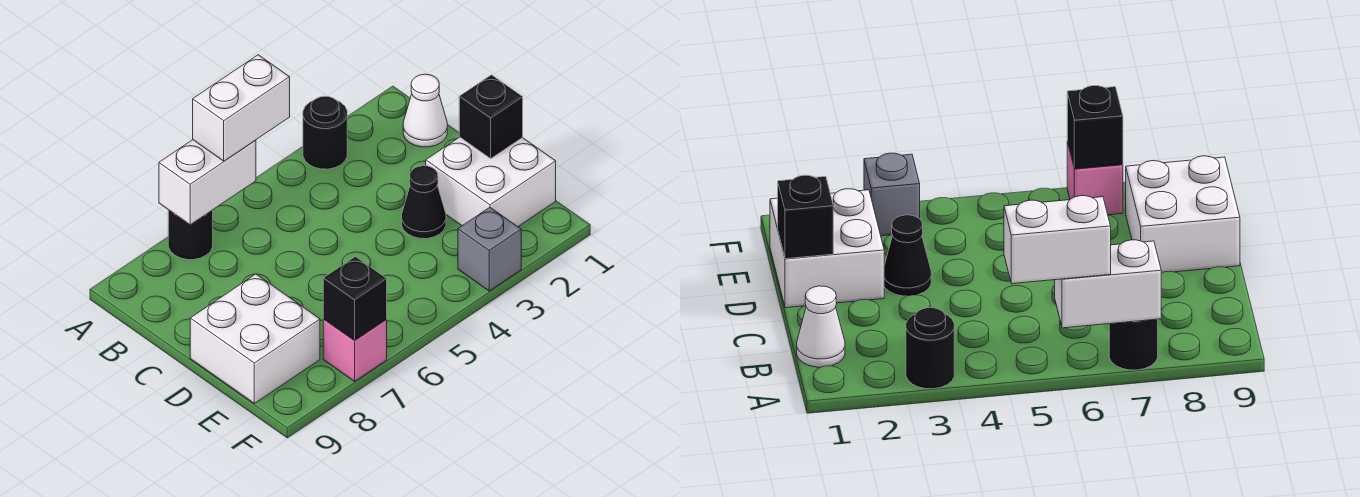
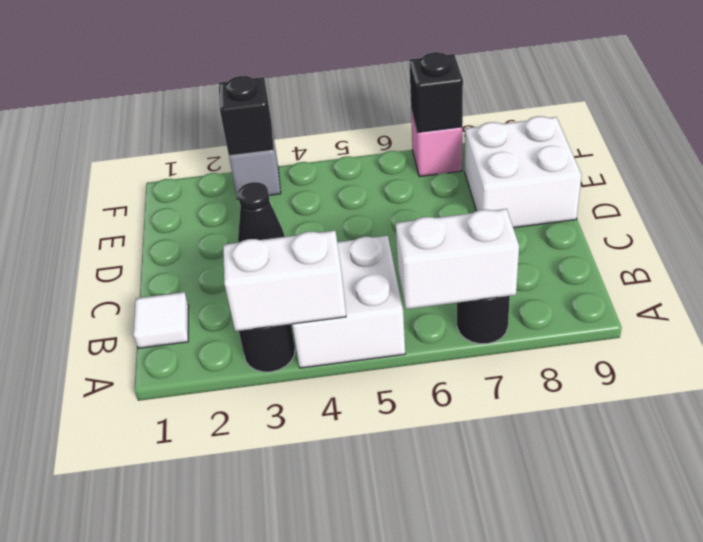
white 1x2 brick [193,55,290,161] -> white 1x2 brick moved to [223,231,346,331]
white 1x1 cone [403,74,447,147] -> white 1x1 tile [133,292,189,348]
white 2x2 brick [426,137,556,226] -> white 2x2 brick moved to [292,236,405,368]
black 1x1 brick [459,75,523,158] -> black 1x1 brick moved to [219,76,274,156]

